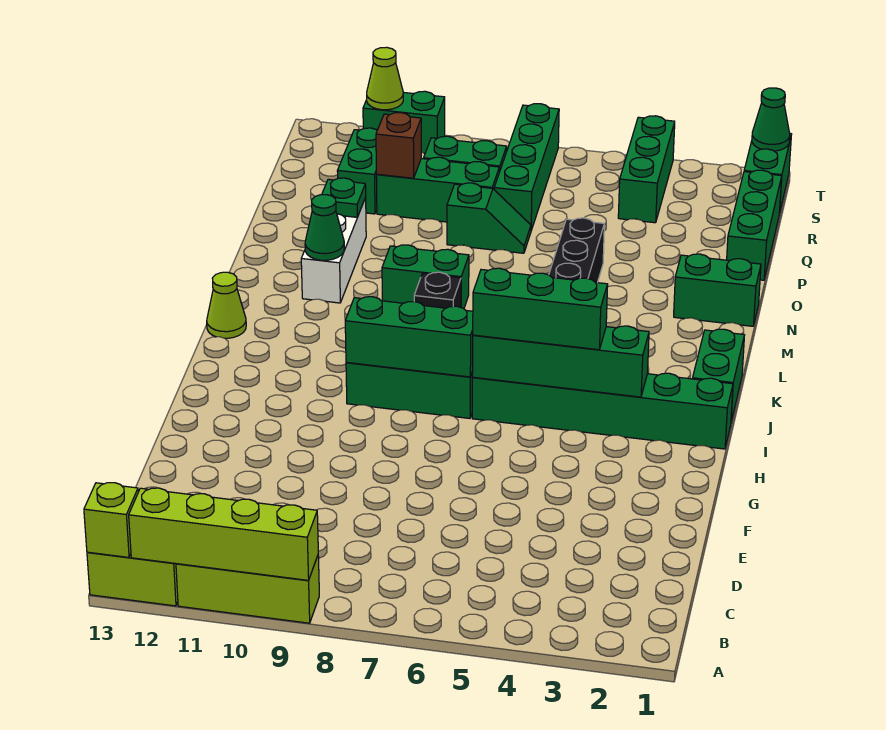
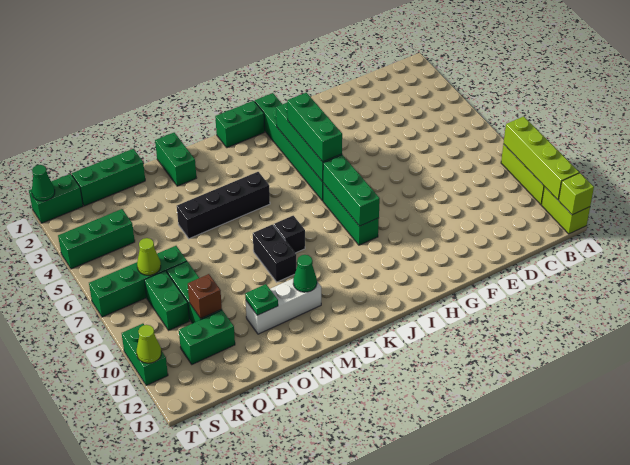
lime 1x1 cone [207,272,246,338] -> lime 1x1 cone moved to [137,238,161,275]
green 1x2 brick [382,245,469,309] -> black 1x2 brick [253,224,296,282]
green 1x2 slope [447,183,531,253] -> none

